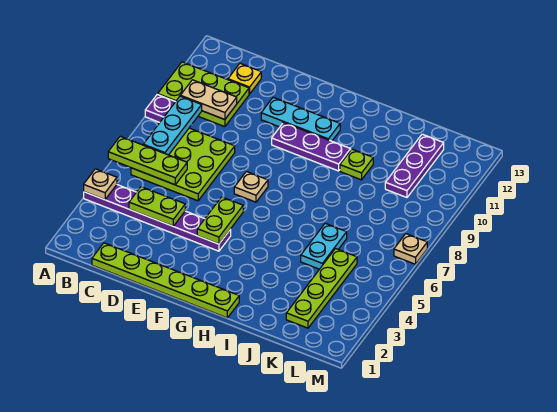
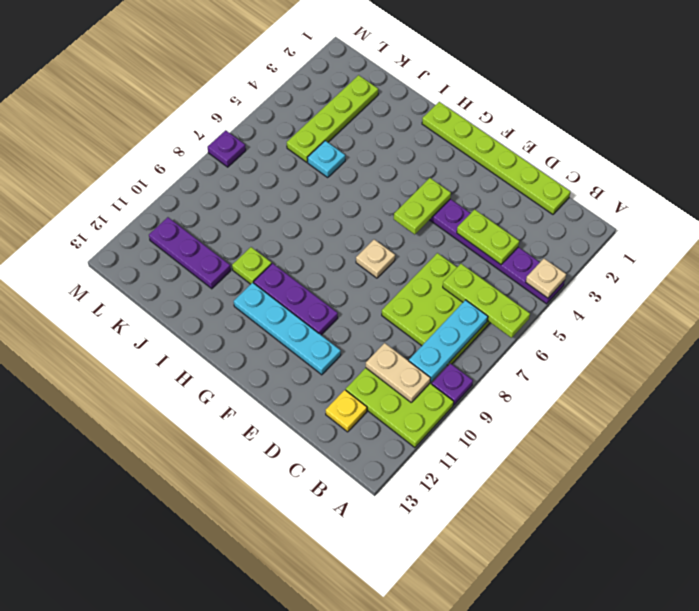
cyan 1x3 plate [261,97,340,141] -> cyan 1x4 plate [234,283,341,375]
cyan 1x2 plate [301,223,347,269] -> cyan 1x1 plate [308,141,345,177]
purple 1x3 plate [385,134,444,198] -> purple 1x3 plate turned to [149,217,231,289]
tan 1x1 plate [394,234,427,264] -> purple 1x1 plate [208,130,246,167]

